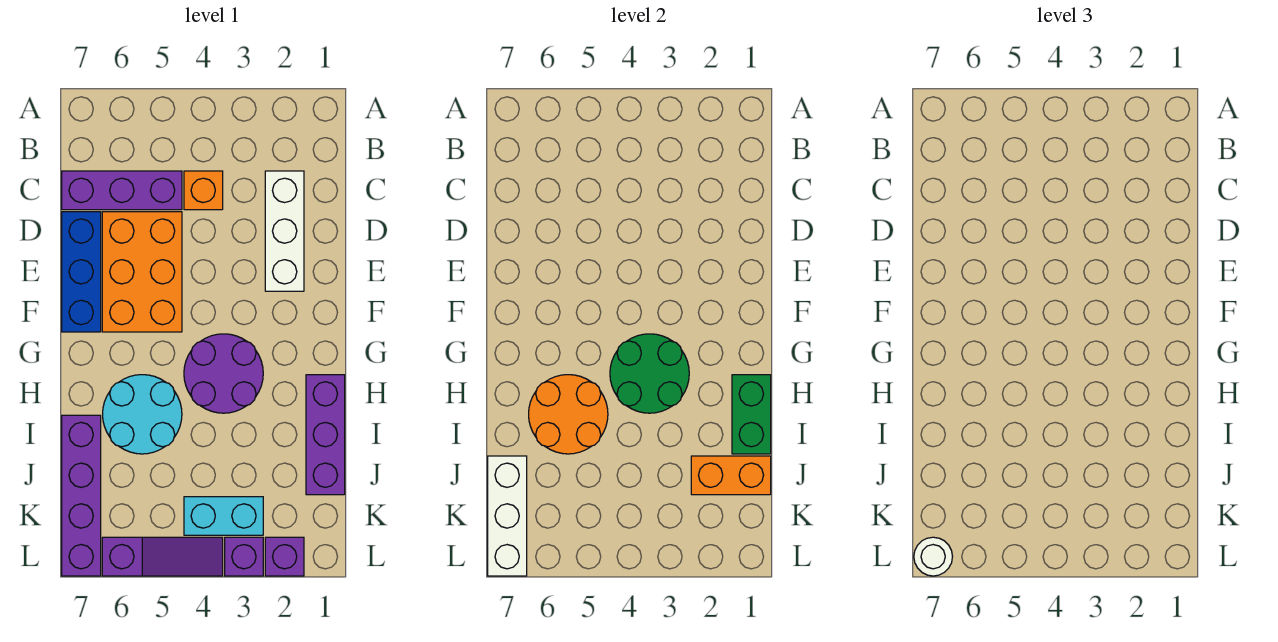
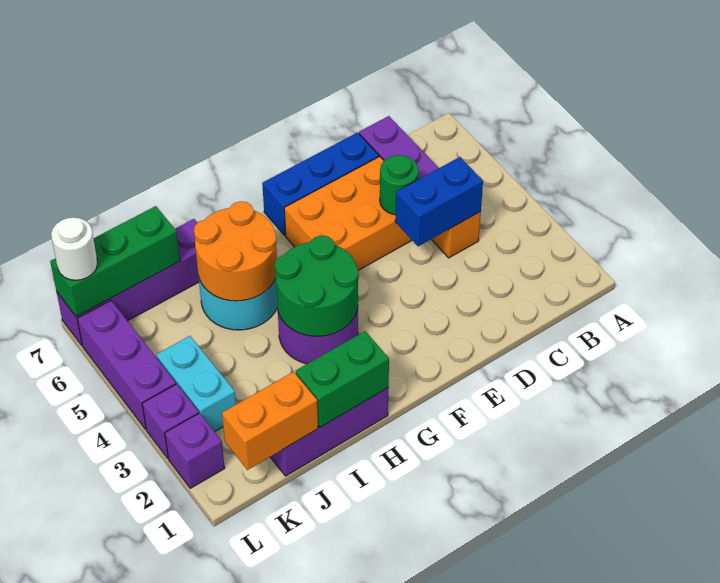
white 1x3 brick [265,171,304,291] -> none
none -> blue 1x2 brick [395,157,483,246]
none -> green 1x1 round brick [380,155,419,215]
orange 1x2 brick [691,456,771,495] -> orange 1x2 brick turned to [222,372,318,470]
white 1x3 brick [488,456,527,576] -> green 1x3 brick [50,206,180,317]
purple 1x3 slope [102,537,223,576] -> purple 1x3 brick [77,301,176,429]

